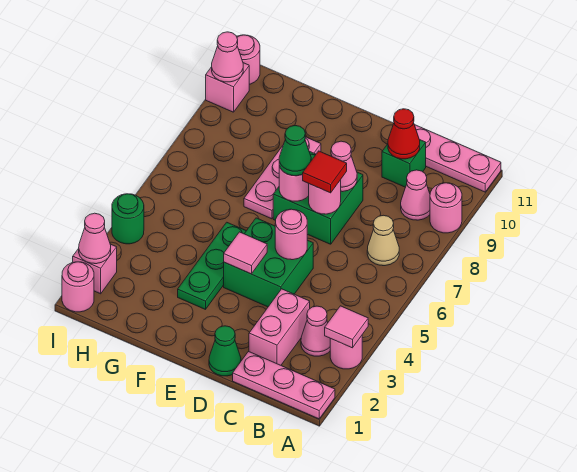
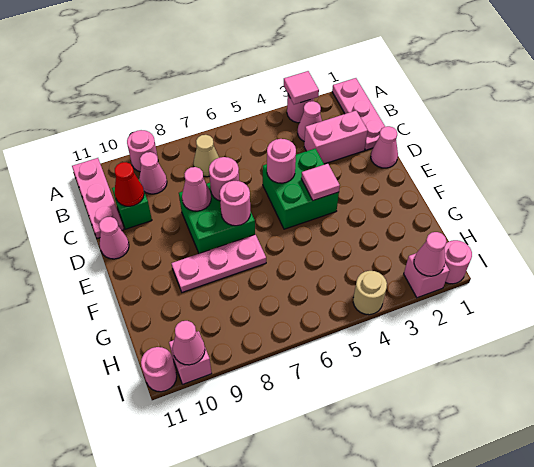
green 1x1 cone [209,326,241,376] -> pink 1x1 cone [371,126,398,168]
red 1x1 tile [302,151,347,193] -> none
none -> pink 1x1 cone [99,217,129,259]
green 1x1 cone [279,126,311,176] -> none
green 1x3 plate [178,222,246,309] -> none
green 1x1 round brick [112,194,144,244] -> tan 1x1 round brick [353,271,387,315]

